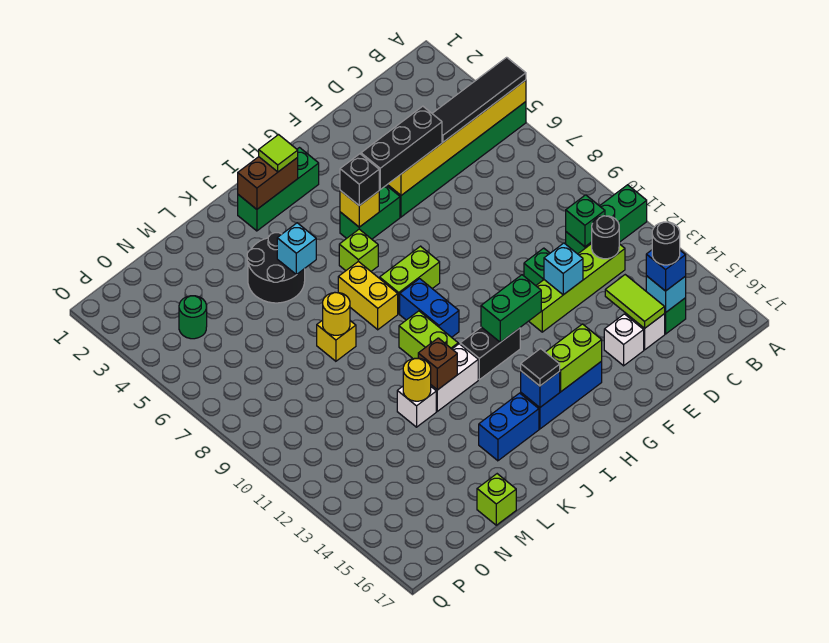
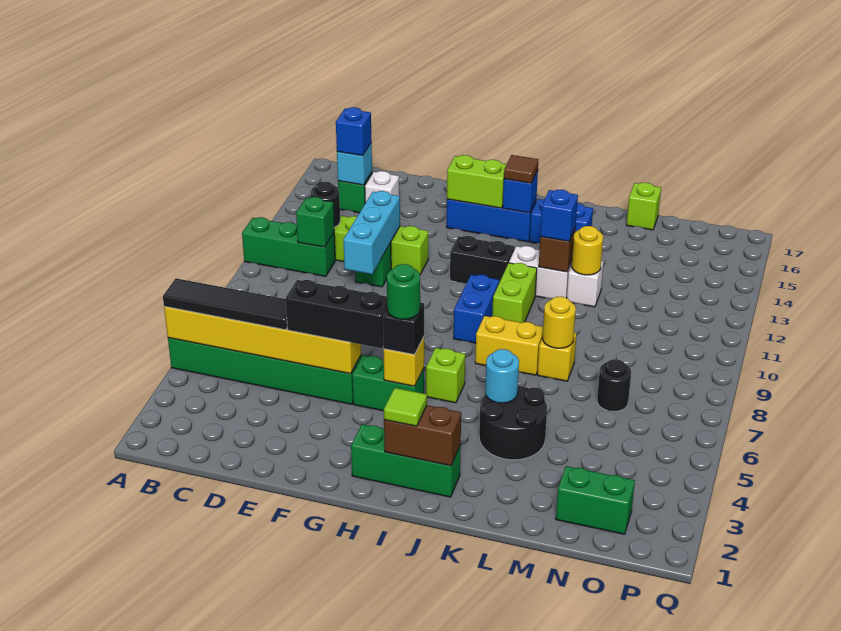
black 1x1 round brick [652,222,680,265] -> black 1x1 round brick moved to [597,359,631,411]
lime 1x2 tile [605,275,665,328] -> none
cyan 1x1 brick [544,243,583,295] -> cyan 1x3 brick [343,191,400,274]
white 1x1 brick [604,314,644,366] -> none
green 1x2 brick [481,275,541,342] -> green 1x2 brick moved to [556,466,635,534]
lime 1x2 brick [380,246,440,314] -> none
black 1x1 tile [521,349,560,386] -> brown 1x1 tile [504,155,538,183]
yellow 1x2 brick [338,261,398,330] -> yellow 1x2 brick turned to [475,316,543,375]
cyan 1x1 brick [277,223,316,275] -> cyan 1x1 round brick [485,349,519,403]
none -> blue 1x1 brick [540,190,578,241]
green 1x1 round brick [179,296,207,339] -> green 1x1 round brick moved to [387,264,420,319]

